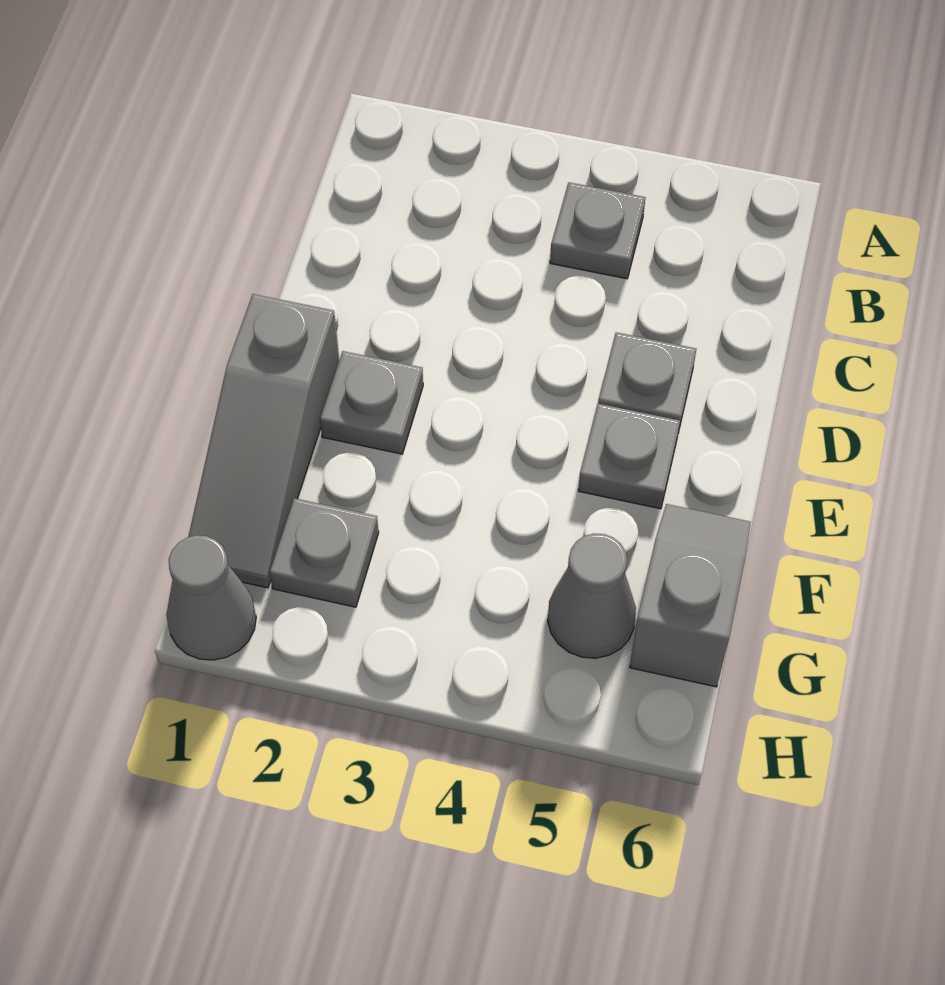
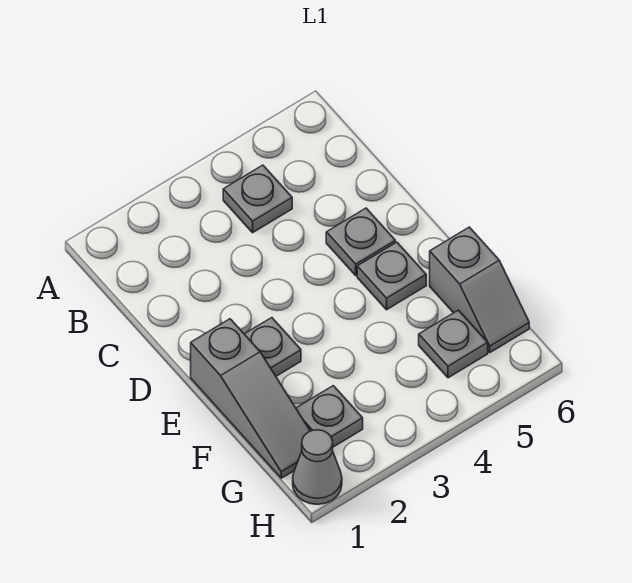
grey 1x2 slope [630,504,751,687] -> grey 1x2 slope turned to [430,227,529,352]
grey 1x1 cone [548,533,636,658] -> grey 1x1 plate [419,310,488,378]

